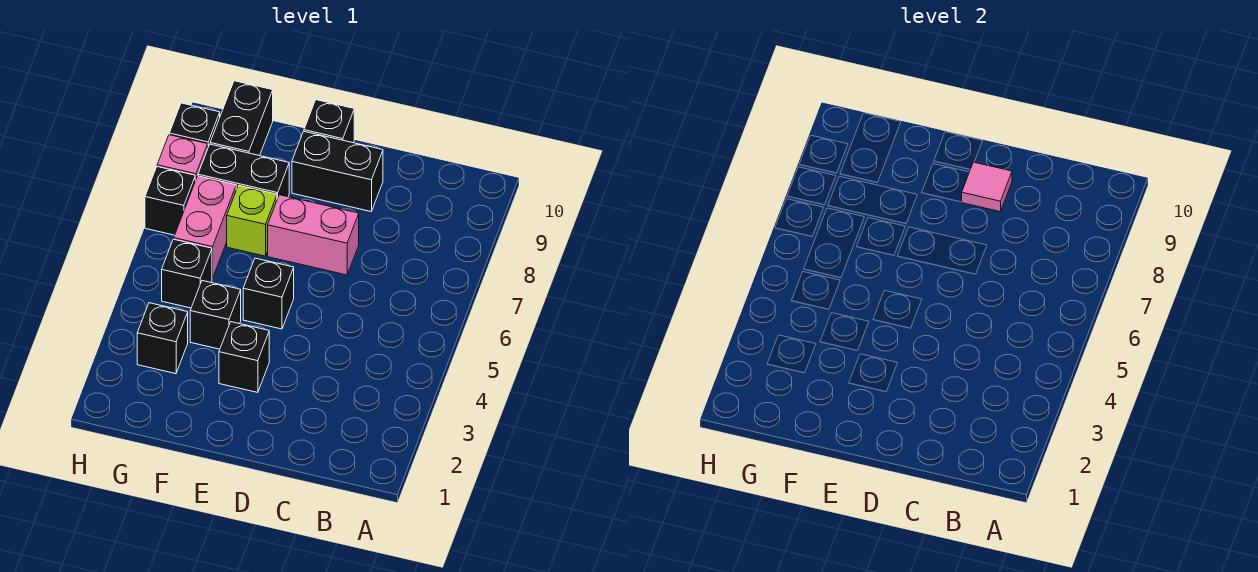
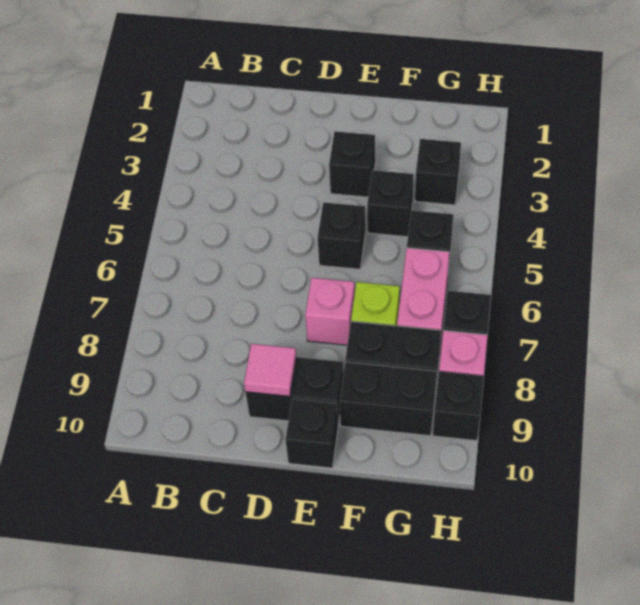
pink 1x2 brick [268,195,359,275] -> pink 1x1 brick [305,278,355,345]
black 1x2 brick [210,81,273,156] -> black 1x2 brick turned to [339,362,437,436]

